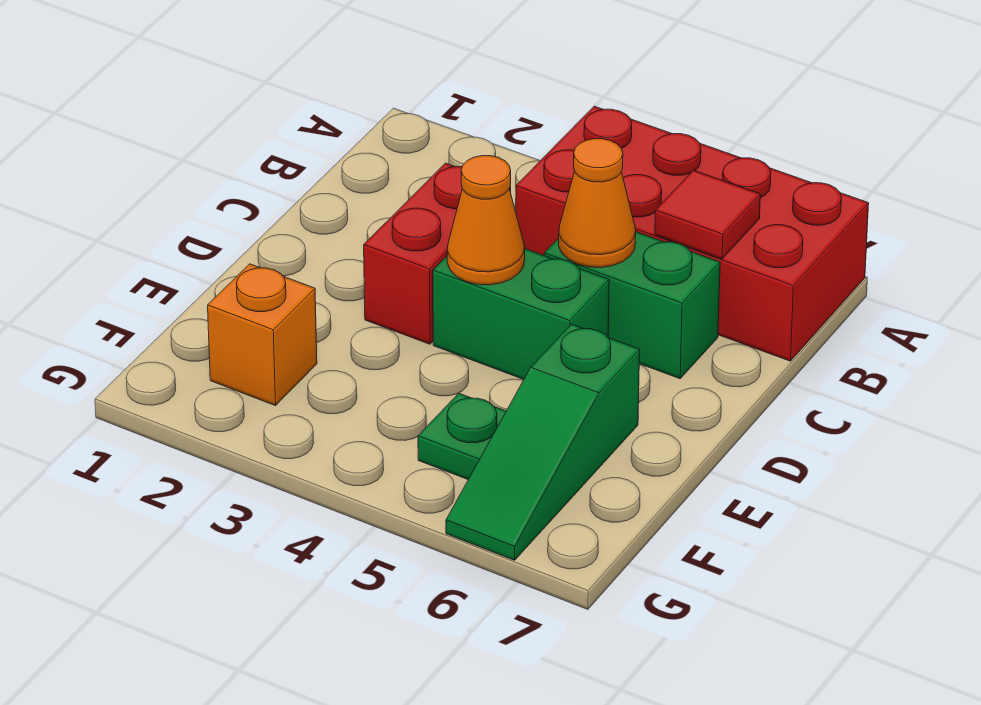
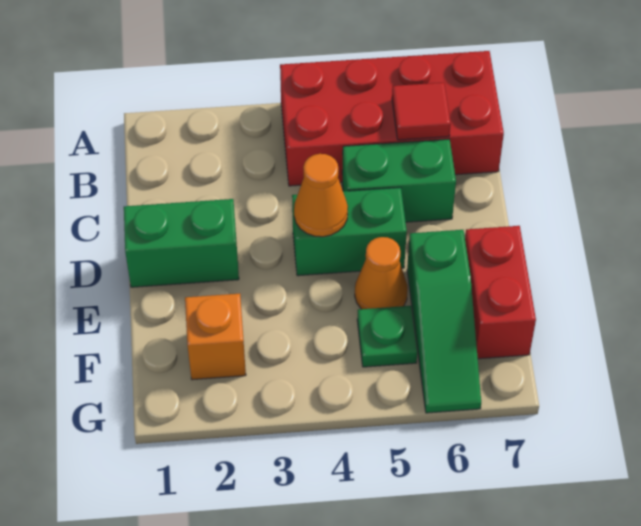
red 1x2 brick [364,163,511,344] -> red 1x2 brick moved to [465,226,536,359]
orange 1x1 cone [559,139,636,268] -> orange 1x1 cone moved to [355,237,408,309]
none -> green 1x2 brick [124,199,239,287]

